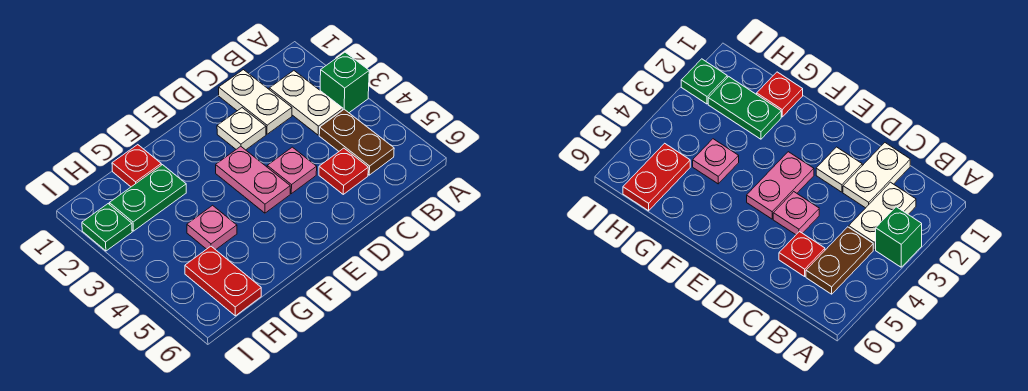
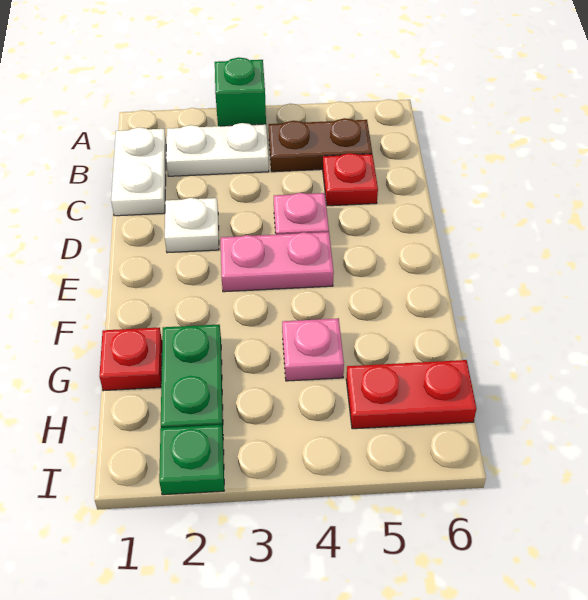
white 1x2 plate [219,70,292,134] -> white 1x2 plate turned to [111,127,166,216]

